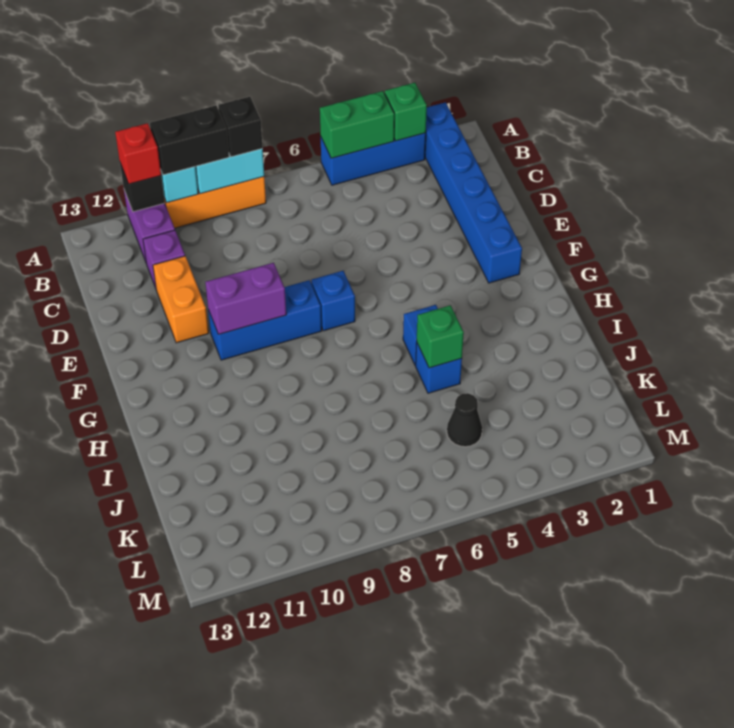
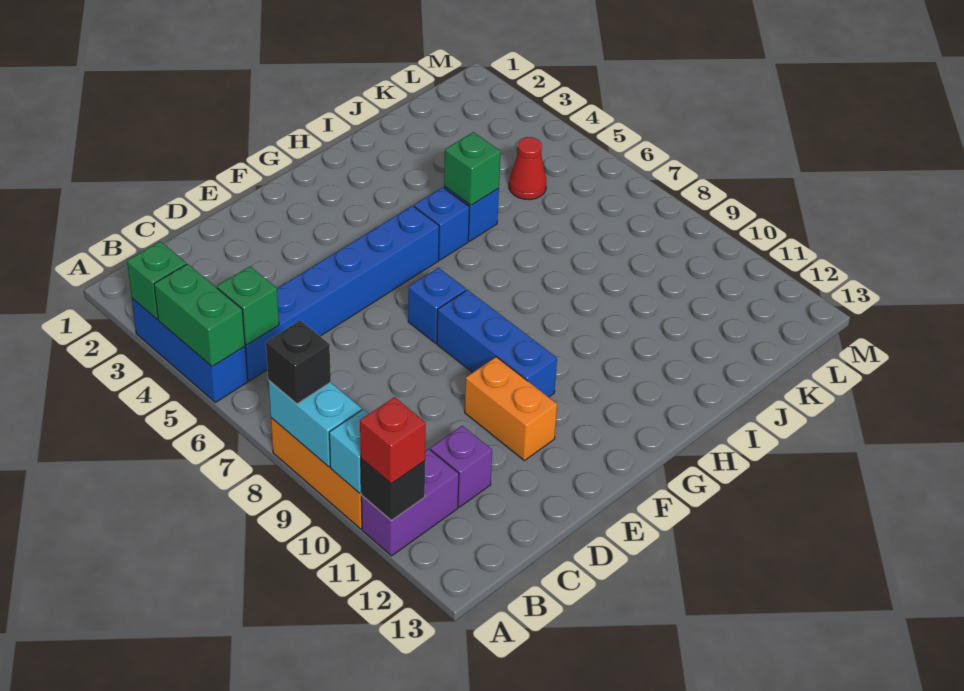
blue 1x6 brick [425,102,522,283] -> blue 1x6 brick moved to [245,206,439,381]
black 1x2 brick [150,106,229,175] -> none
none -> green 1x1 brick [217,266,279,345]
orange 1x2 brick [153,256,209,343] -> orange 1x2 brick turned to [465,357,557,461]
purple 1x2 brick [205,263,286,334] -> none
black 1x1 cone [447,393,482,447] -> red 1x1 cone [509,137,546,200]

